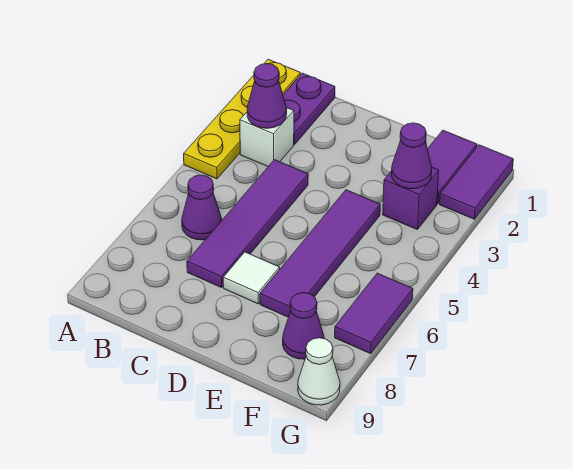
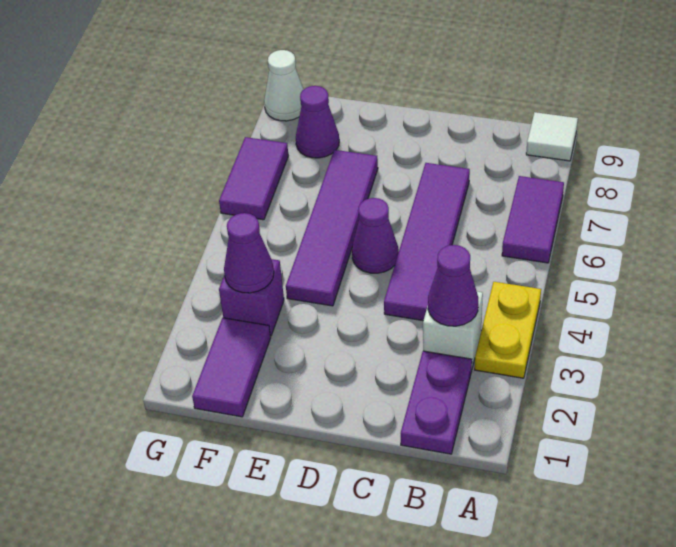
yellow 1x4 plate [184,59,300,179] -> yellow 1x2 plate [475,282,541,378]
purple 1x1 cone [182,175,222,240] -> purple 1x1 cone moved to [352,198,399,273]
white 1x1 tile [223,252,280,304] -> white 1x1 tile moved to [526,112,578,161]
purple 1x2 tile [440,145,513,219] -> purple 1x2 tile moved to [502,176,564,263]

